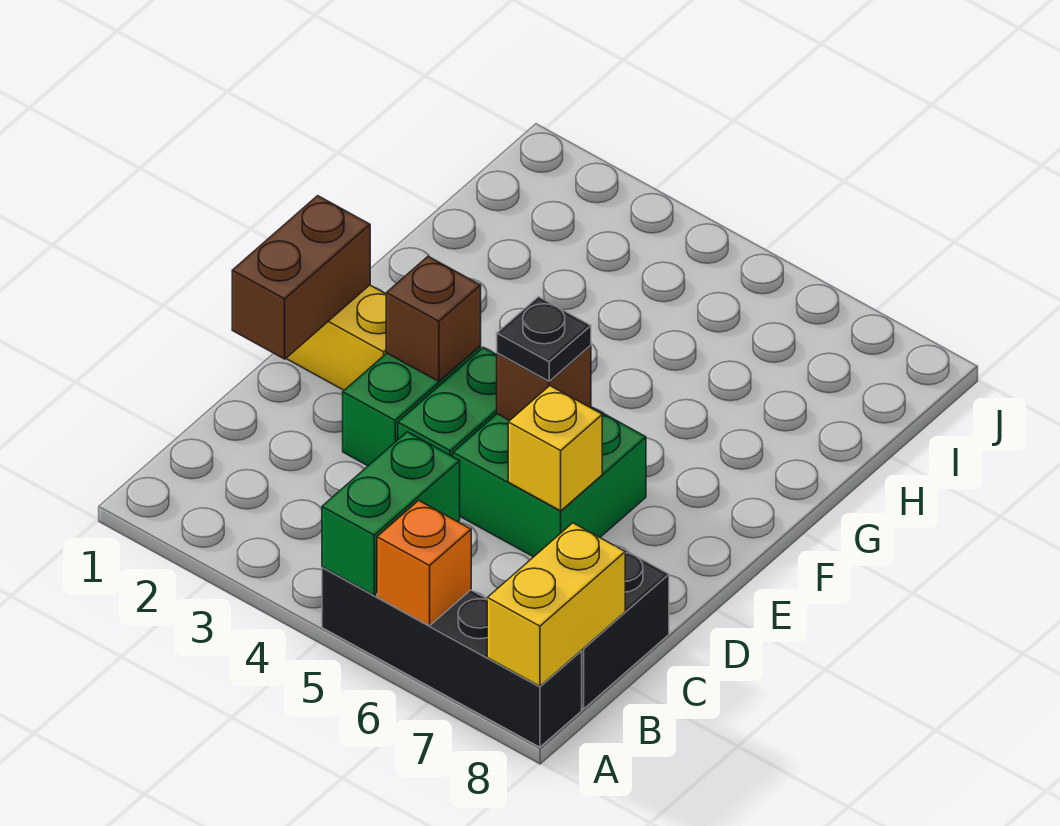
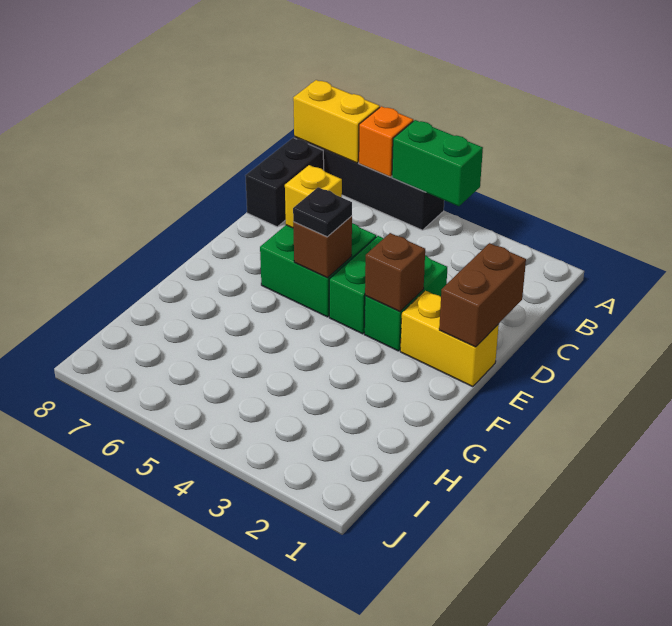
green 1x2 brick [322,432,460,595] -> green 1x2 brick turned to [392,120,483,206]
yellow 1x2 brick [487,523,625,686] -> yellow 1x2 brick turned to [293,80,380,163]

